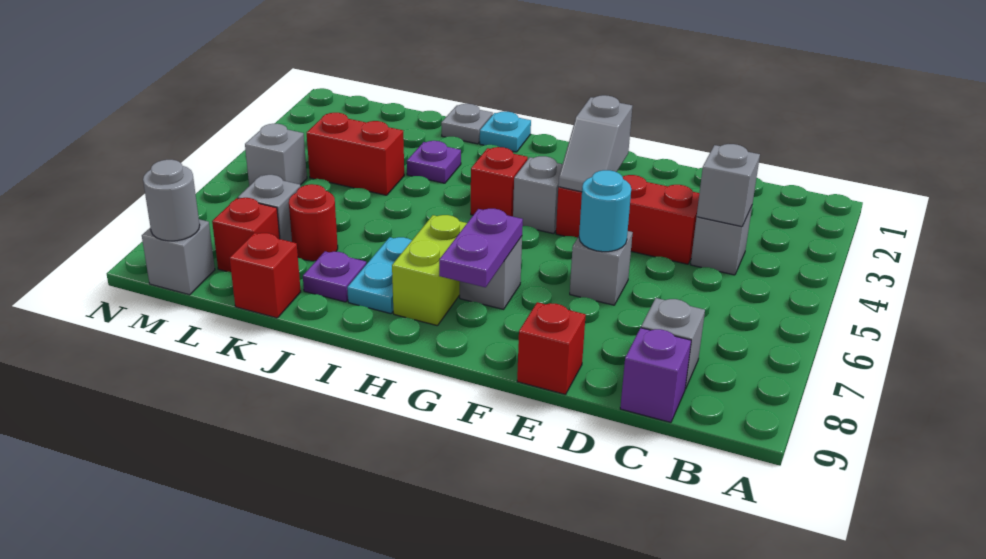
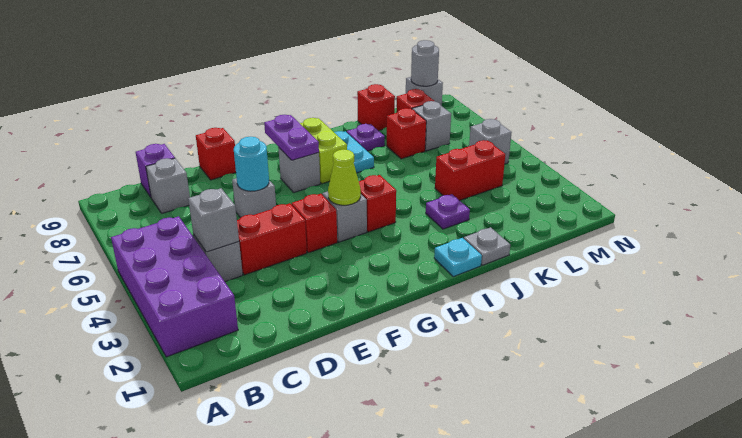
none -> purple 2x4 brick [111,216,238,357]
grey 1x2 slope [558,95,632,192] -> none
none -> lime 1x1 cone [328,150,361,205]
red 1x1 round brick [289,184,338,261] -> red 1x1 brick [387,108,426,159]

